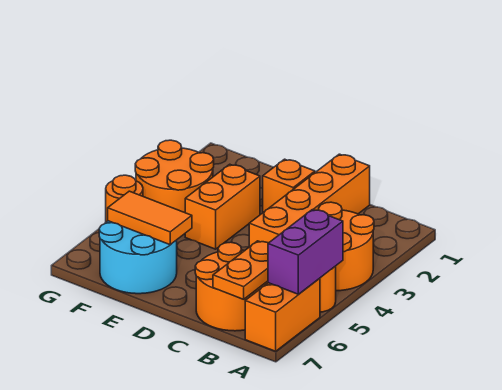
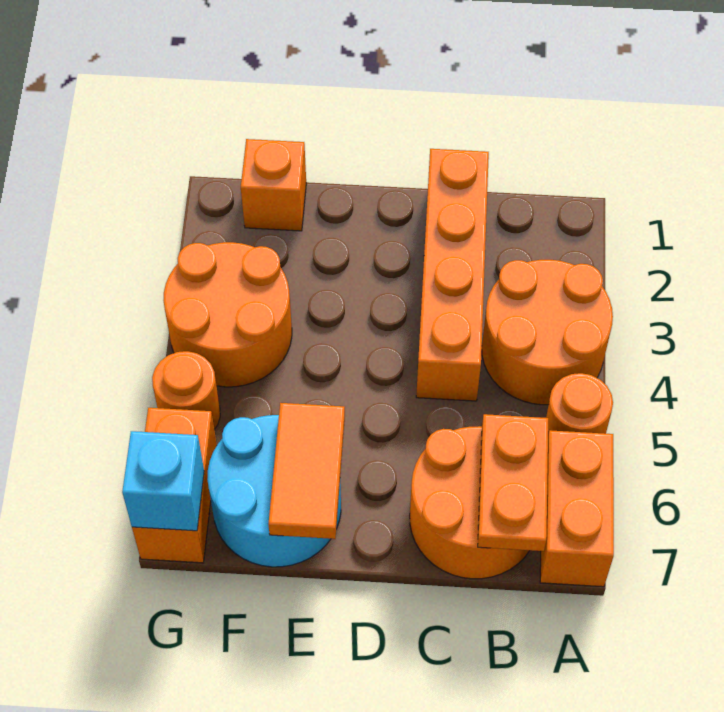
purple 1x2 brick [268,210,343,294] -> none
orange 1x1 brick [263,159,315,212] -> orange 1x1 brick moved to [241,139,306,231]
orange 1x2 brick [185,164,260,249] -> orange 1x2 brick moved to [132,408,217,563]
orange 1x2 tile [108,191,192,245] -> orange 1x2 tile turned to [268,403,345,539]
none -> cyan 1x1 brick [122,431,204,531]

